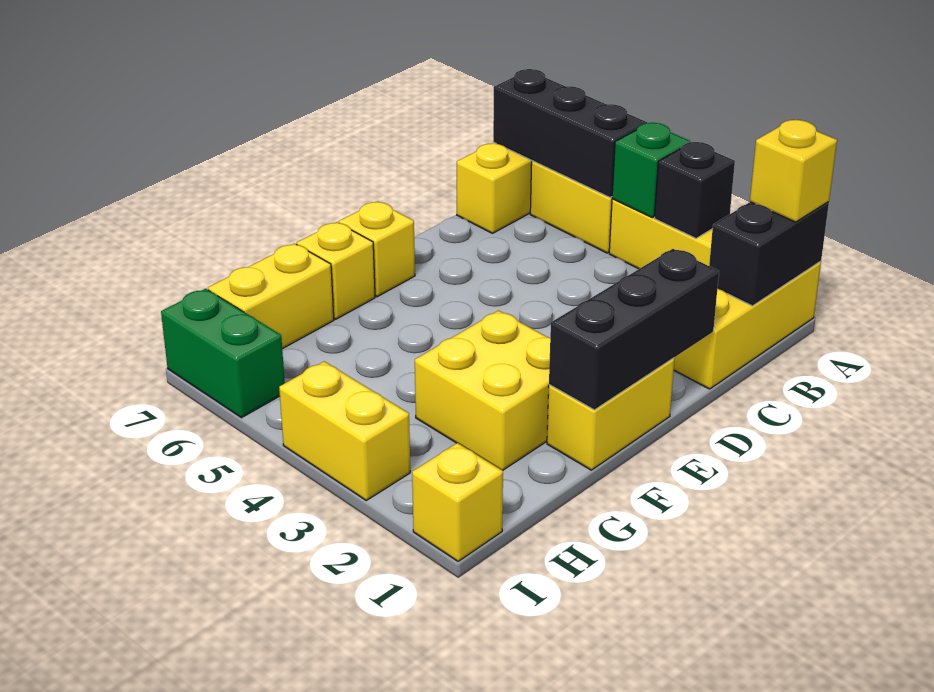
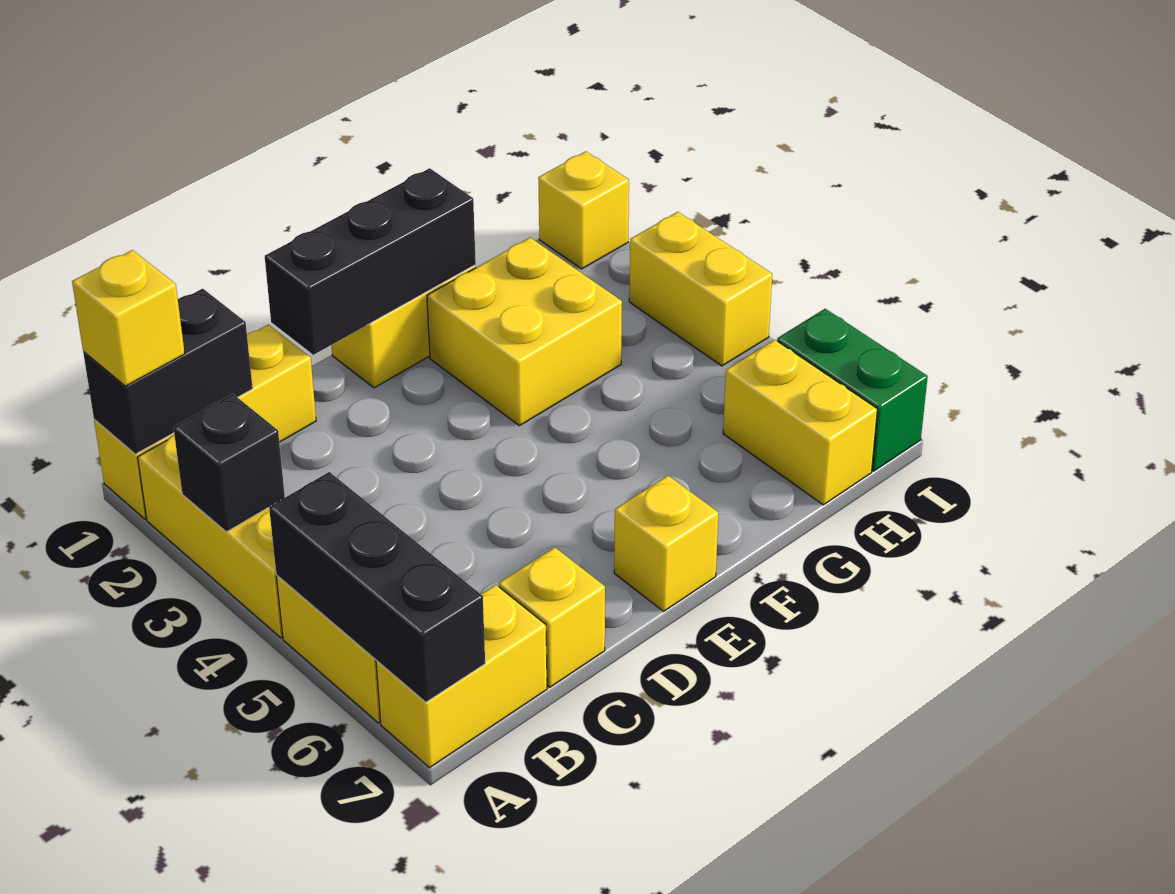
green 1x1 brick [612,123,690,218] -> none
yellow 1x1 brick [297,222,375,319] -> yellow 1x1 brick moved to [499,547,605,687]
yellow 1x2 brick [208,244,334,349] -> yellow 1x2 brick turned to [723,340,877,505]

